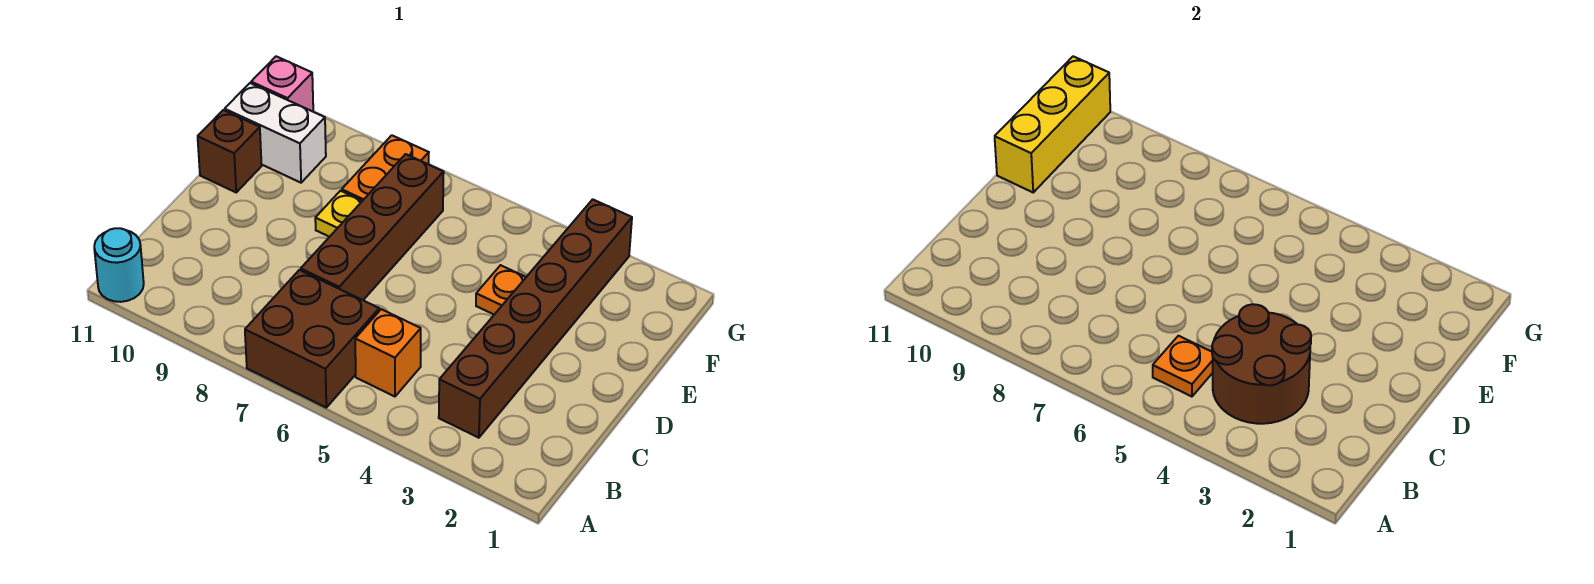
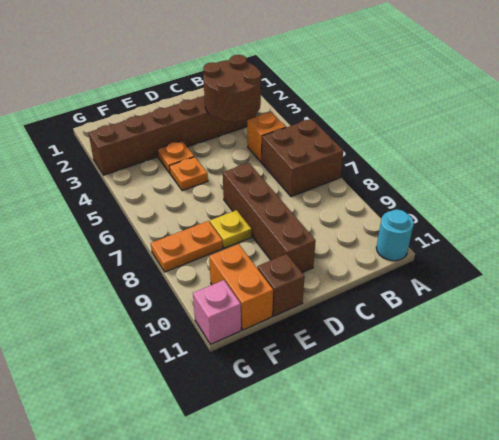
orange 1x1 plate [1153,336,1213,397] -> orange 1x1 plate moved to [169,157,208,191]
brown 1x4 brick [301,154,444,300] -> brown 1x4 brick turned to [223,163,316,273]
yellow 1x3 brick [995,56,1110,192] -> none
white 1x2 brick [225,83,326,183] -> orange 1x2 brick [209,244,273,330]

